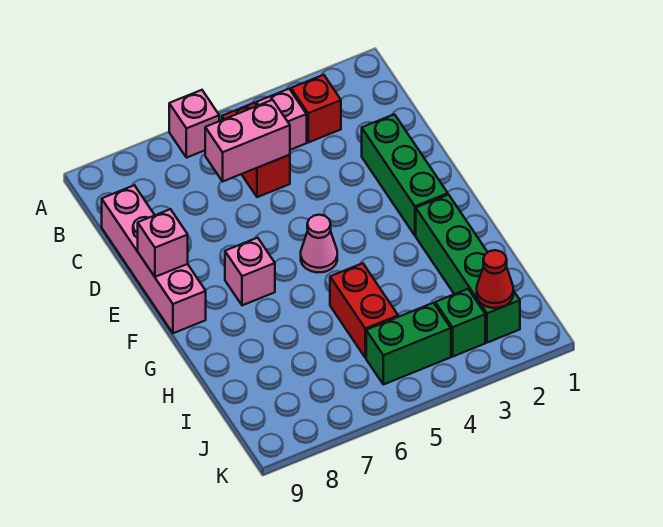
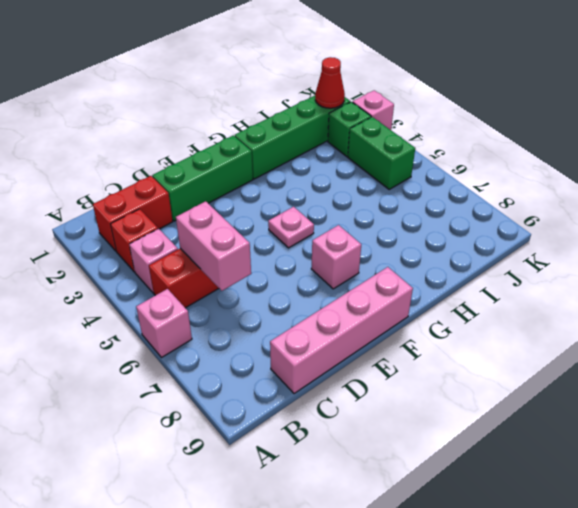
pink 1x1 brick [138,209,188,277] -> pink 1x1 brick moved to [352,90,394,130]
pink 1x1 cone [301,215,337,273] -> pink 1x1 plate [268,207,314,248]
red 1x2 brick [330,263,398,358] -> red 1x2 brick moved to [93,176,173,251]

